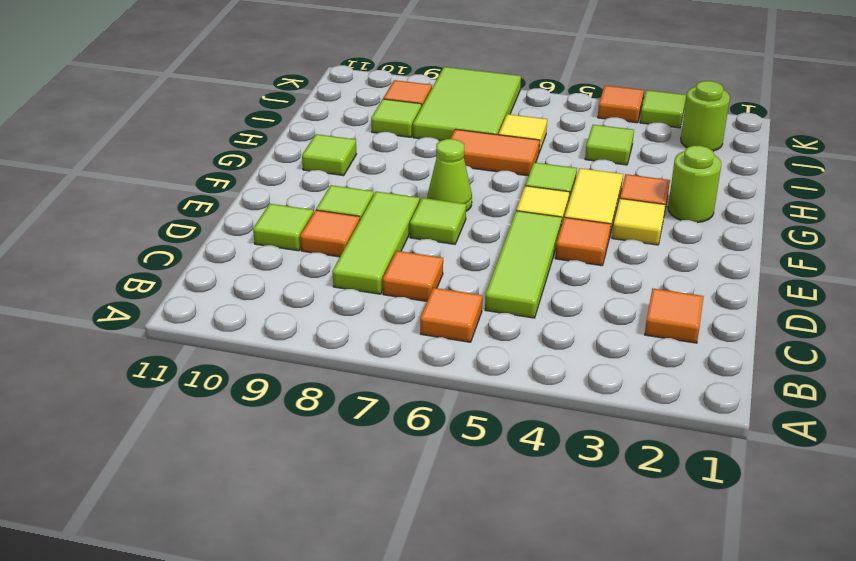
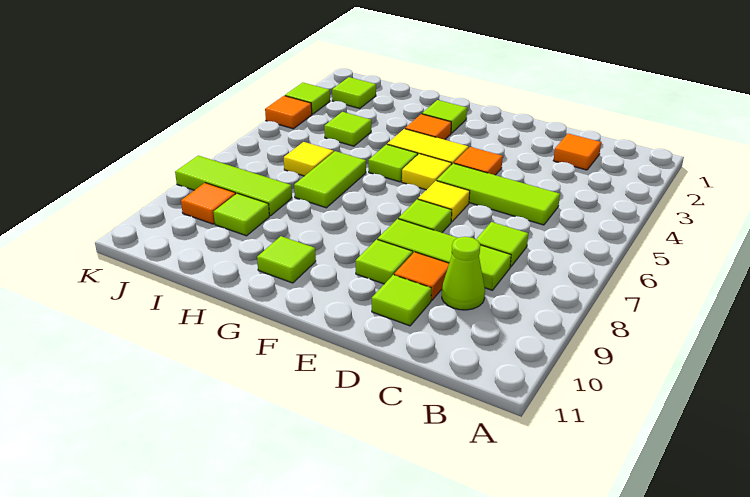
orange 1x1 tile [420,288,482,342] -> none
orange 1x1 tile [383,251,443,301] -> lime 1x1 tile [476,222,528,267]
yellow 1x1 tile [612,198,665,245] -> yellow 1x1 tile moved to [418,181,470,222]
lime 1x1 cone [427,139,472,211] -> lime 1x1 cone moved to [442,237,485,310]
lime 1x1 round brick [668,146,721,223] -> lime 1x1 tile [422,100,467,133]
orange 1x2 tile [451,129,540,176] -> lime 1x2 tile [294,151,366,208]
lime 2x3 tile [413,67,521,141] -> lime 1x3 tile [175,156,292,216]
lime 1x1 round brick [681,81,730,151] -> lime 1x1 tile [332,77,376,109]

